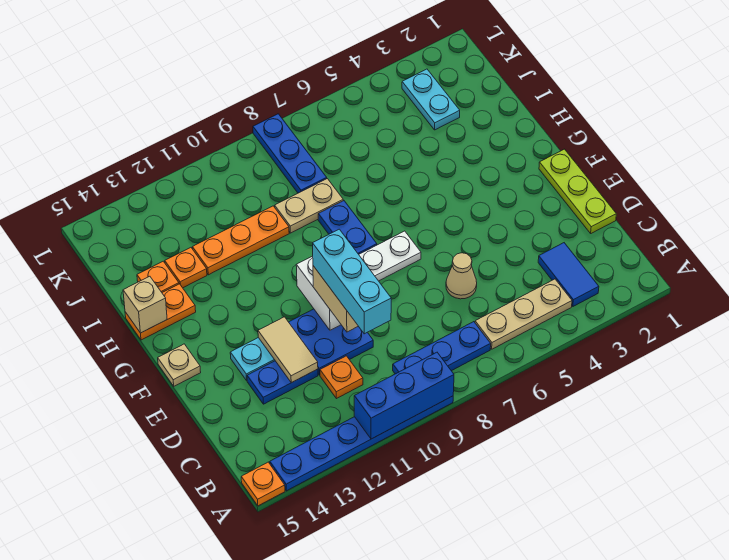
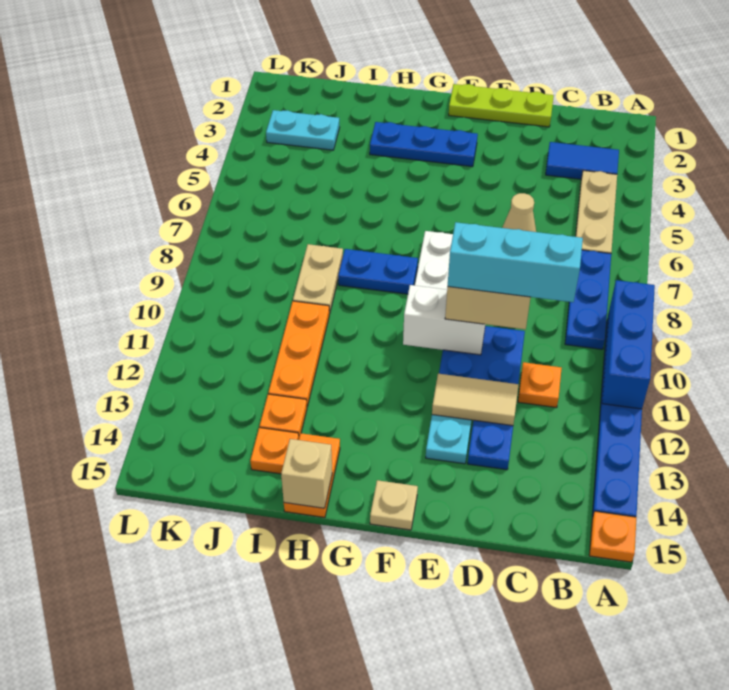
blue 1x3 plate [253,114,327,193] -> blue 1x3 plate moved to [370,122,478,167]

